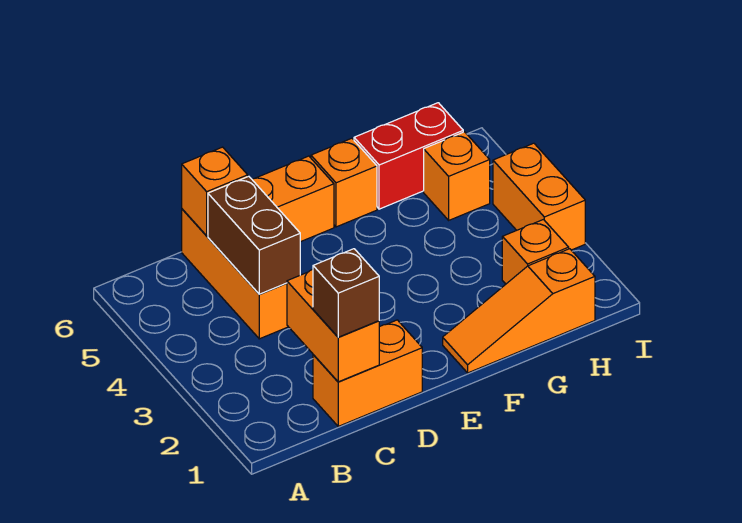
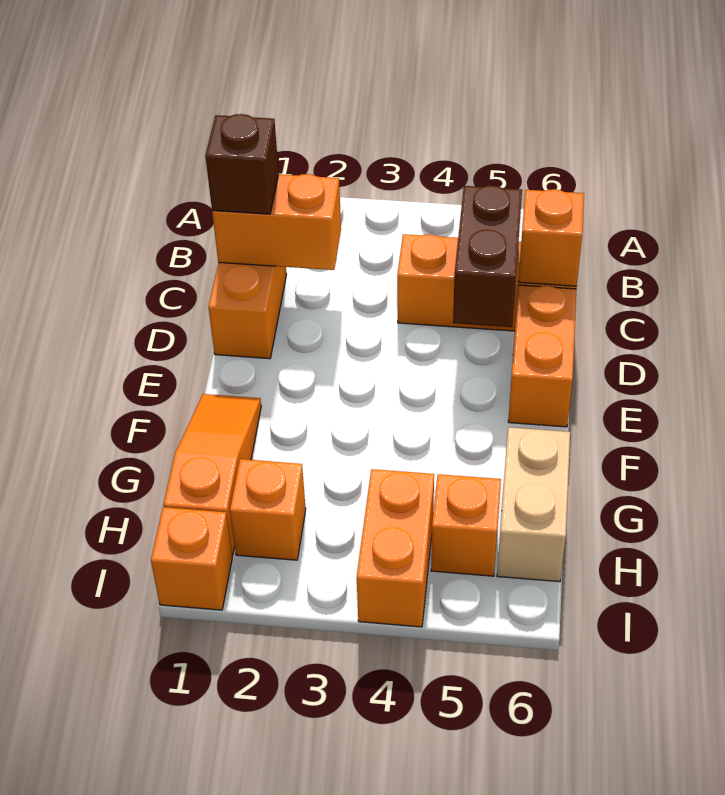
brown 1x2 brick [208,176,300,294] -> brown 1x2 brick turned to [453,186,522,327]
orange 1x1 brick [311,138,377,227] -> orange 1x1 brick moved to [151,507,232,610]
red 1x2 brick [354,103,463,209] -> tan 1x2 brick [497,427,570,582]
orange 1x2 brick [493,143,585,250] -> orange 1x2 brick turned to [357,469,434,627]

